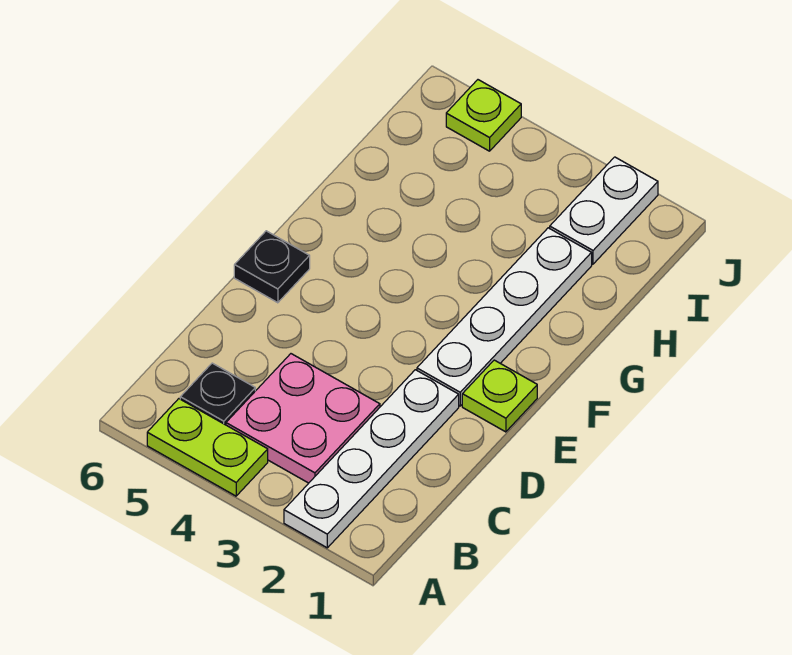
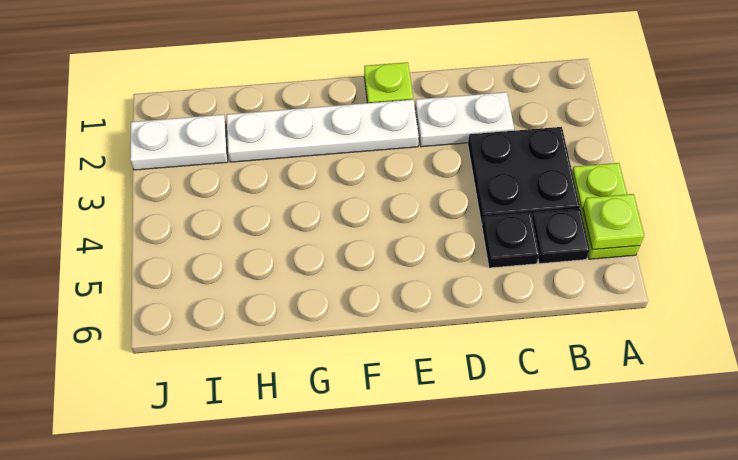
white 1x4 plate [284,370,459,548] -> white 1x2 plate [415,92,514,147]
pink 2x2 plate [226,354,380,483] -> black 2x2 plate [468,127,580,224]
black 1x1 plate [234,231,310,303] -> black 1x1 plate moved to [482,213,539,268]
lime 1x1 plate [446,80,521,151] -> lime 1x1 plate moved to [583,194,644,250]

